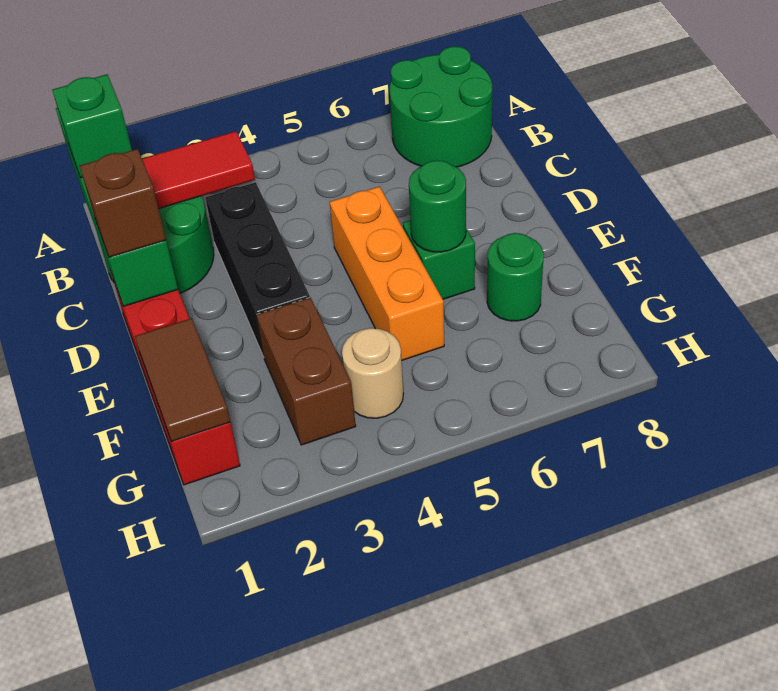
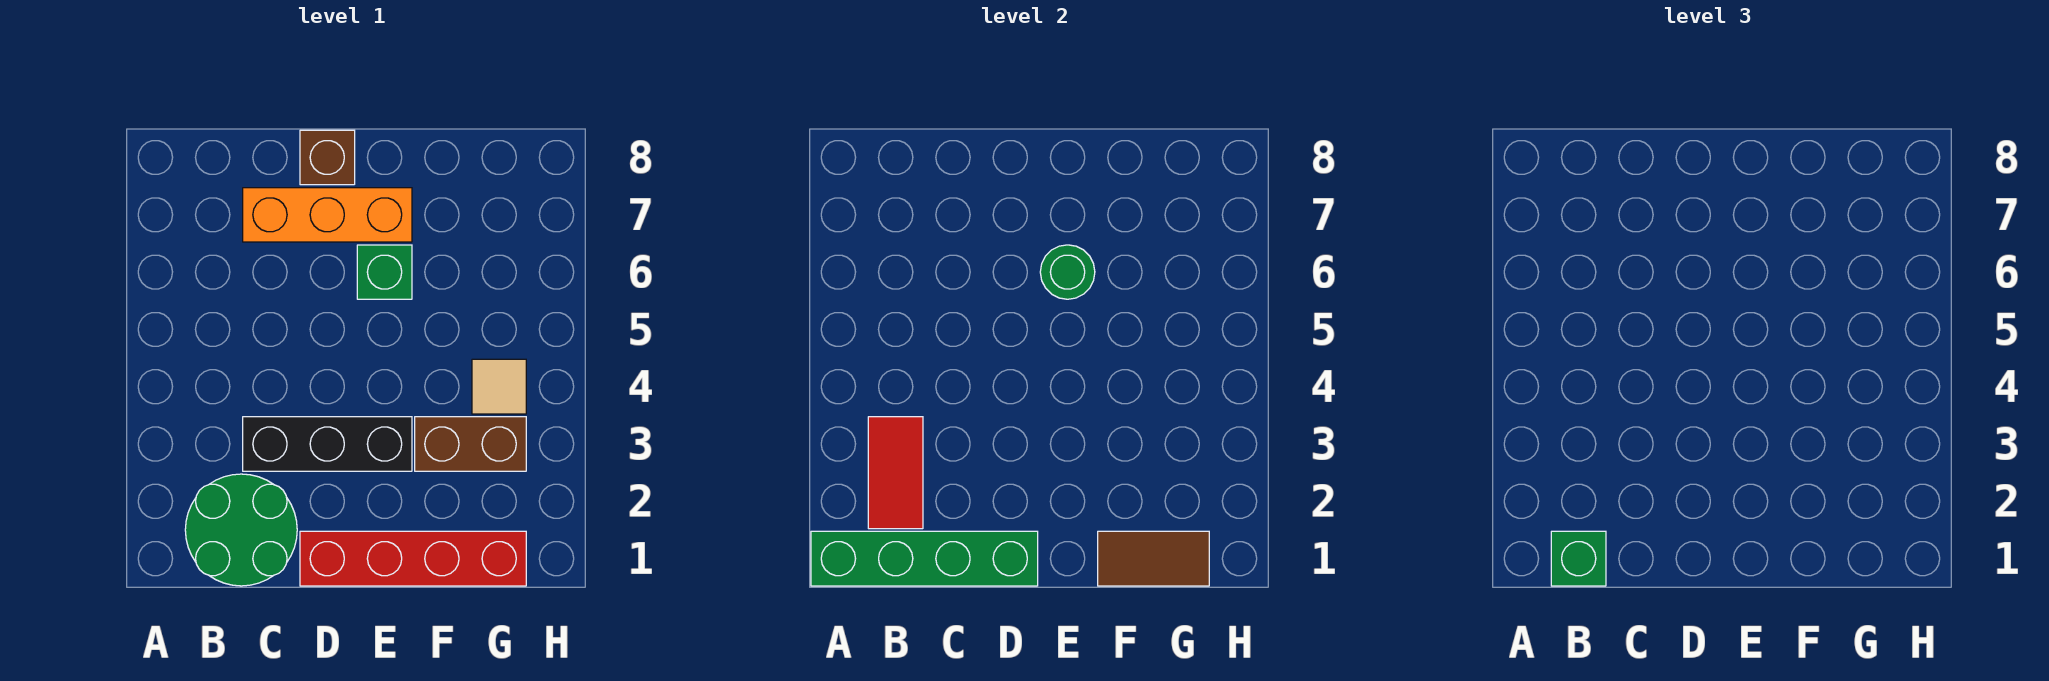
green 2x2 round brick [390,46,492,167] -> none
brown 1x1 brick [80,149,166,257] -> brown 1x1 brick moved to [300,130,355,185]
orange 1x3 brick [330,186,444,360] -> orange 1x3 brick moved to [243,188,412,242]
green 1x1 round brick [487,233,544,321] -> none
tan 1x1 round brick [342,328,404,418] -> tan 1x1 tile [472,359,526,414]

